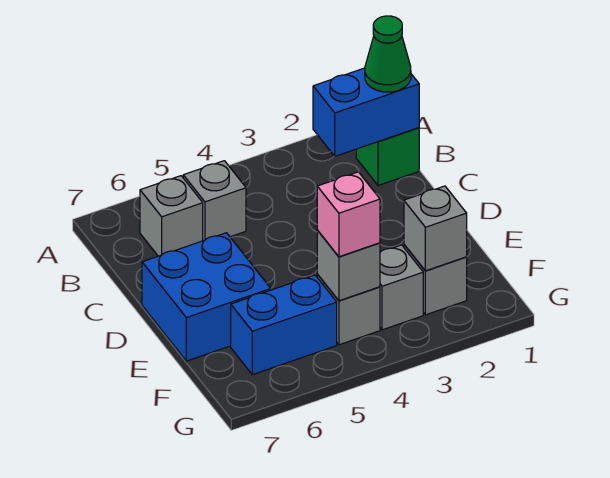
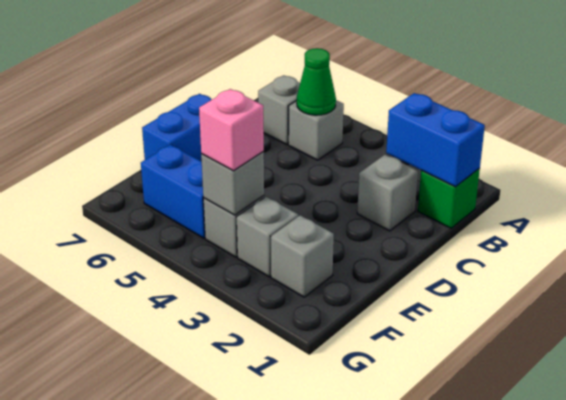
green 1x1 cone [365,16,411,92] -> green 1x1 cone moved to [297,48,336,115]
blue 2x2 brick [142,233,271,361] -> blue 1x2 brick [142,94,211,161]
grey 1x1 brick [404,186,467,271] -> grey 1x1 brick moved to [357,155,418,231]

